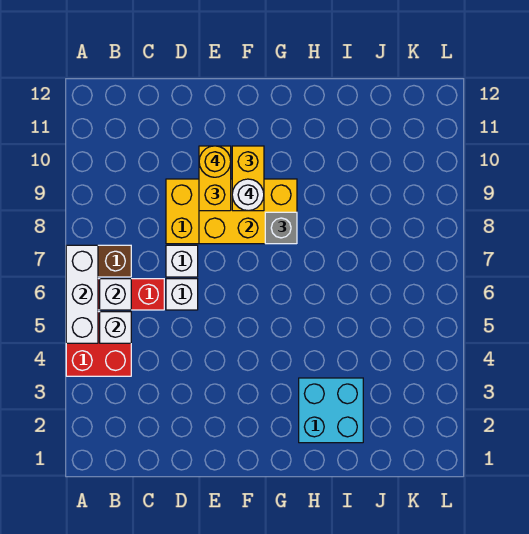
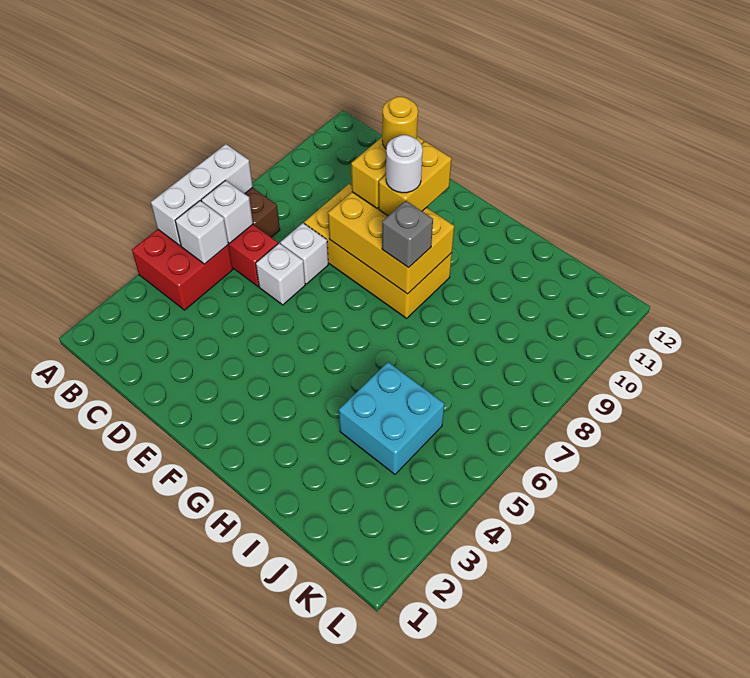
cyan 2x2 brick [299,378,363,443] -> cyan 2x2 brick moved to [339,362,444,474]

